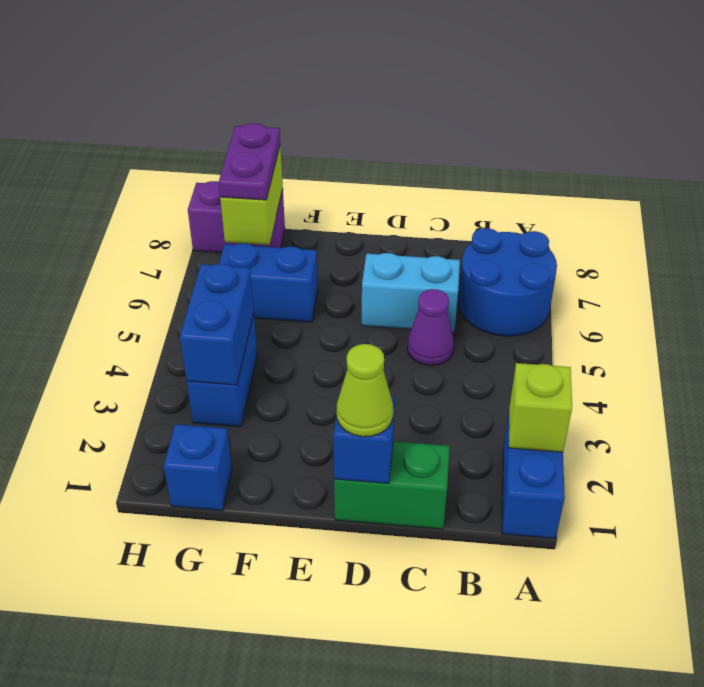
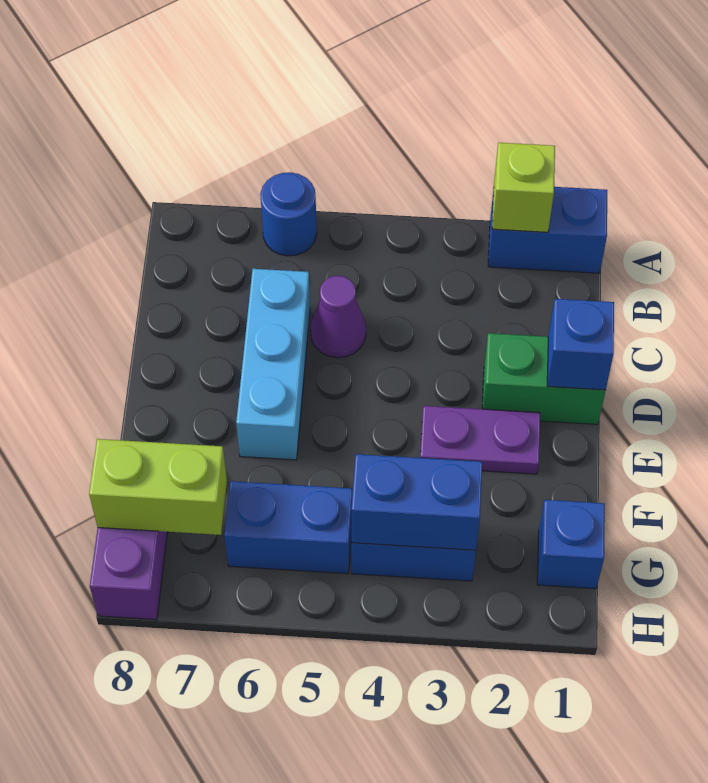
blue 2x2 round brick [459,228,557,336] -> blue 1x1 round brick [260,172,317,256]
green 1x2 brick [334,441,450,529] -> green 1x2 brick turned to [482,333,606,424]
cyan 1x2 brick [362,253,460,332] -> cyan 1x3 brick [236,269,310,460]
lime 1x1 cone [337,344,393,437] -> none
blue 1x2 brick [219,243,318,322] -> blue 1x2 brick turned to [224,481,352,574]
purple 1x2 plate [219,123,280,200] -> purple 1x2 plate moved to [420,406,540,474]

